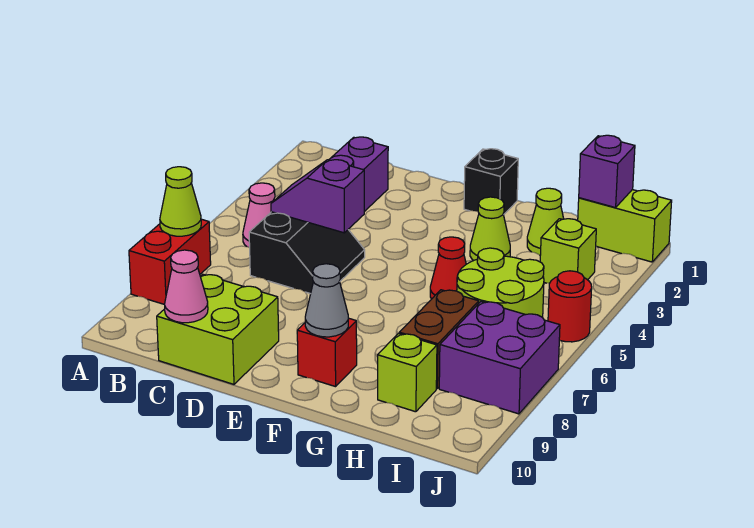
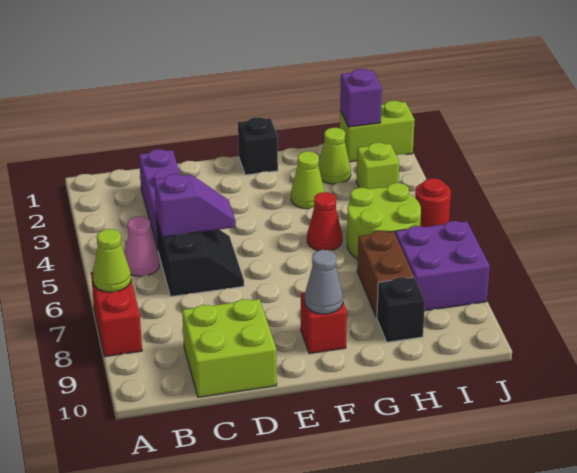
purple 1x2 slope [271,160,364,233] -> purple 1x2 slope turned to [154,174,236,237]
pink 1x1 cone [165,250,208,323] -> none
lime 1x1 brick [378,333,437,412] -> black 1x1 brick [377,277,425,342]

